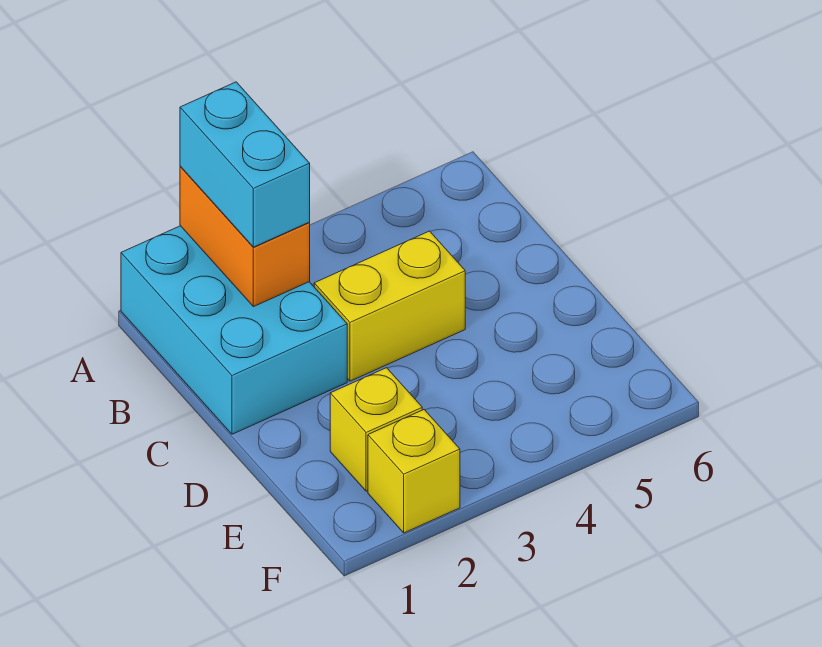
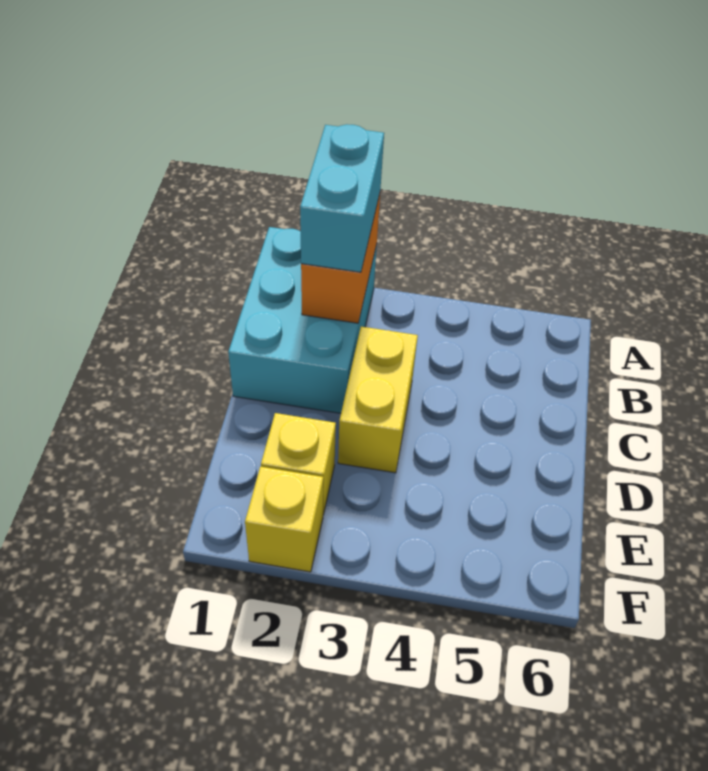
yellow 1x2 brick [314,231,465,381] -> yellow 1x2 brick turned to [338,327,418,473]

